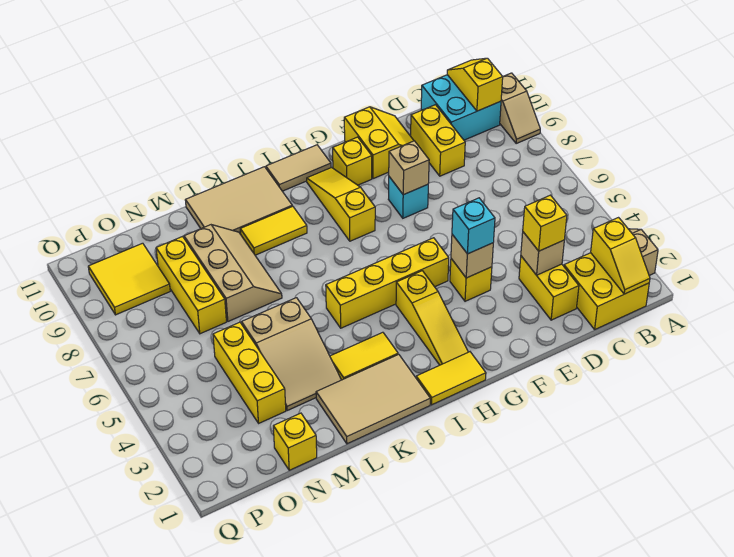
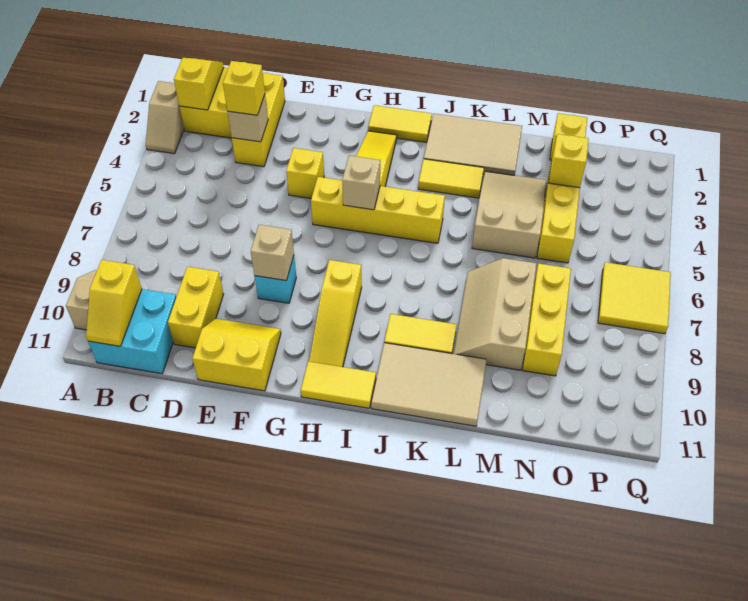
yellow 1x2 brick [519,256,579,320] -> yellow 1x3 brick [232,73,285,167]
yellow 2x2 slope [344,107,414,179] -> yellow 2x2 slope turned to [192,319,281,391]
tan 1x1 brick [451,235,493,278] -> tan 1x1 brick moved to [342,156,380,210]
cyan 1x1 brick [452,198,495,254] -> none
yellow 1x1 brick [333,137,372,185] -> yellow 1x1 brick moved to [549,134,589,188]
tan 1x2 tile [266,145,331,191] -> yellow 1x2 tile [301,361,376,408]
yellow 2x2 tile [88,243,170,315] -> yellow 2x2 tile moved to [598,262,671,334]

